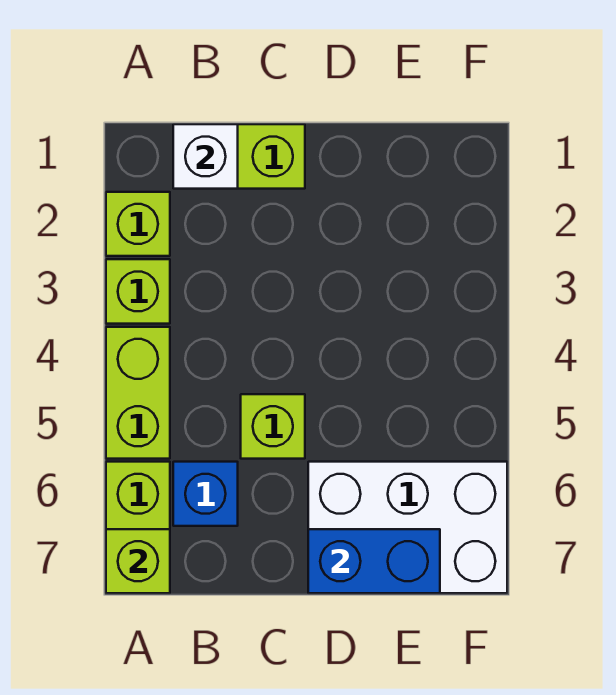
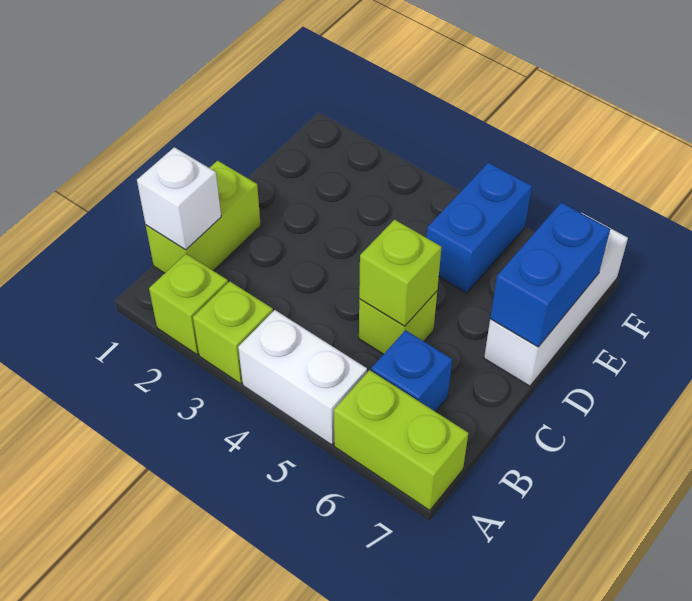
lime 1x2 brick [106,327,170,459] -> white 1x2 brick [238,310,367,445]
lime 1x1 brick [106,529,170,593] -> lime 1x1 brick moved to [359,220,441,326]
white 2x3 brick [308,462,507,593] -> white 1x3 brick [484,213,628,386]
none -> blue 1x2 brick [426,163,532,293]

